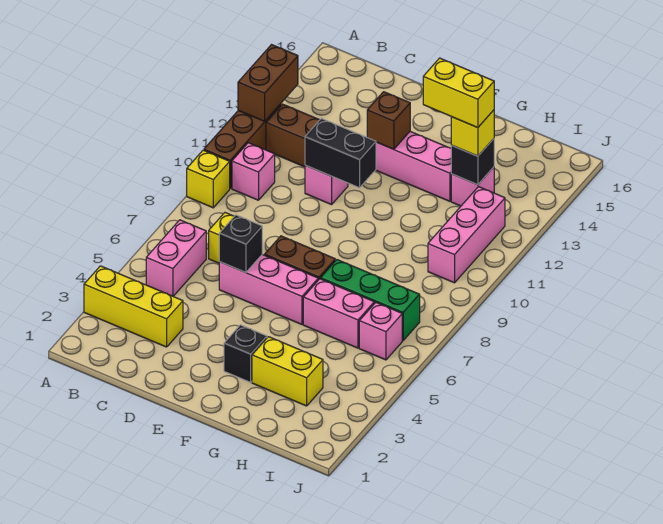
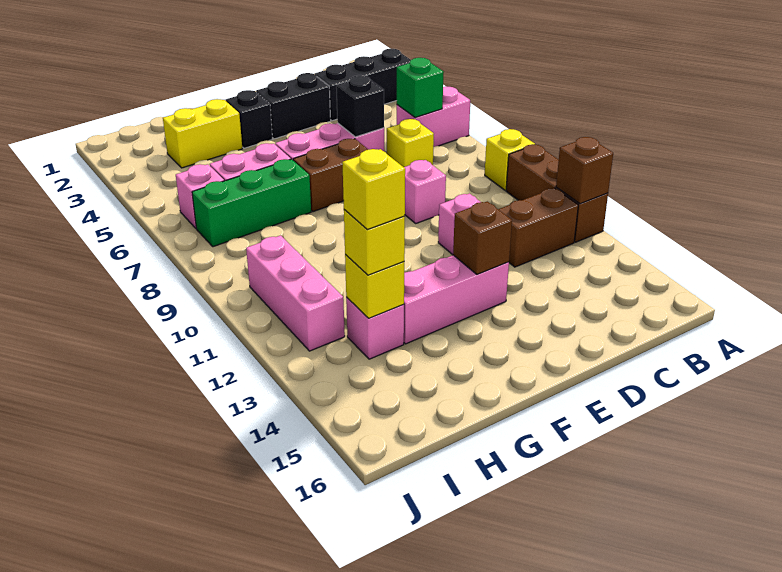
yellow 1x3 brick [84,266,183,347] -> black 1x3 brick [315,49,410,121]
brown 1x2 brick [238,45,298,121] -> brown 1x1 brick [556,137,613,204]
pink 1x2 brick [146,220,206,296] -> pink 1x2 brick turned to [397,87,470,147]
none -> green 1x1 brick [397,58,444,118]
pink 1x1 brick [232,143,275,200] -> pink 1x1 brick moved to [404,160,446,223]
black 1x2 brick [305,118,376,188] -> black 1x2 brick moved to [256,73,331,139]
yellow 1x2 brick [423,58,494,128] -> yellow 1x1 brick [342,149,405,230]
black 1x1 brick [451,139,494,185] -> yellow 1x1 brick [345,254,404,318]

